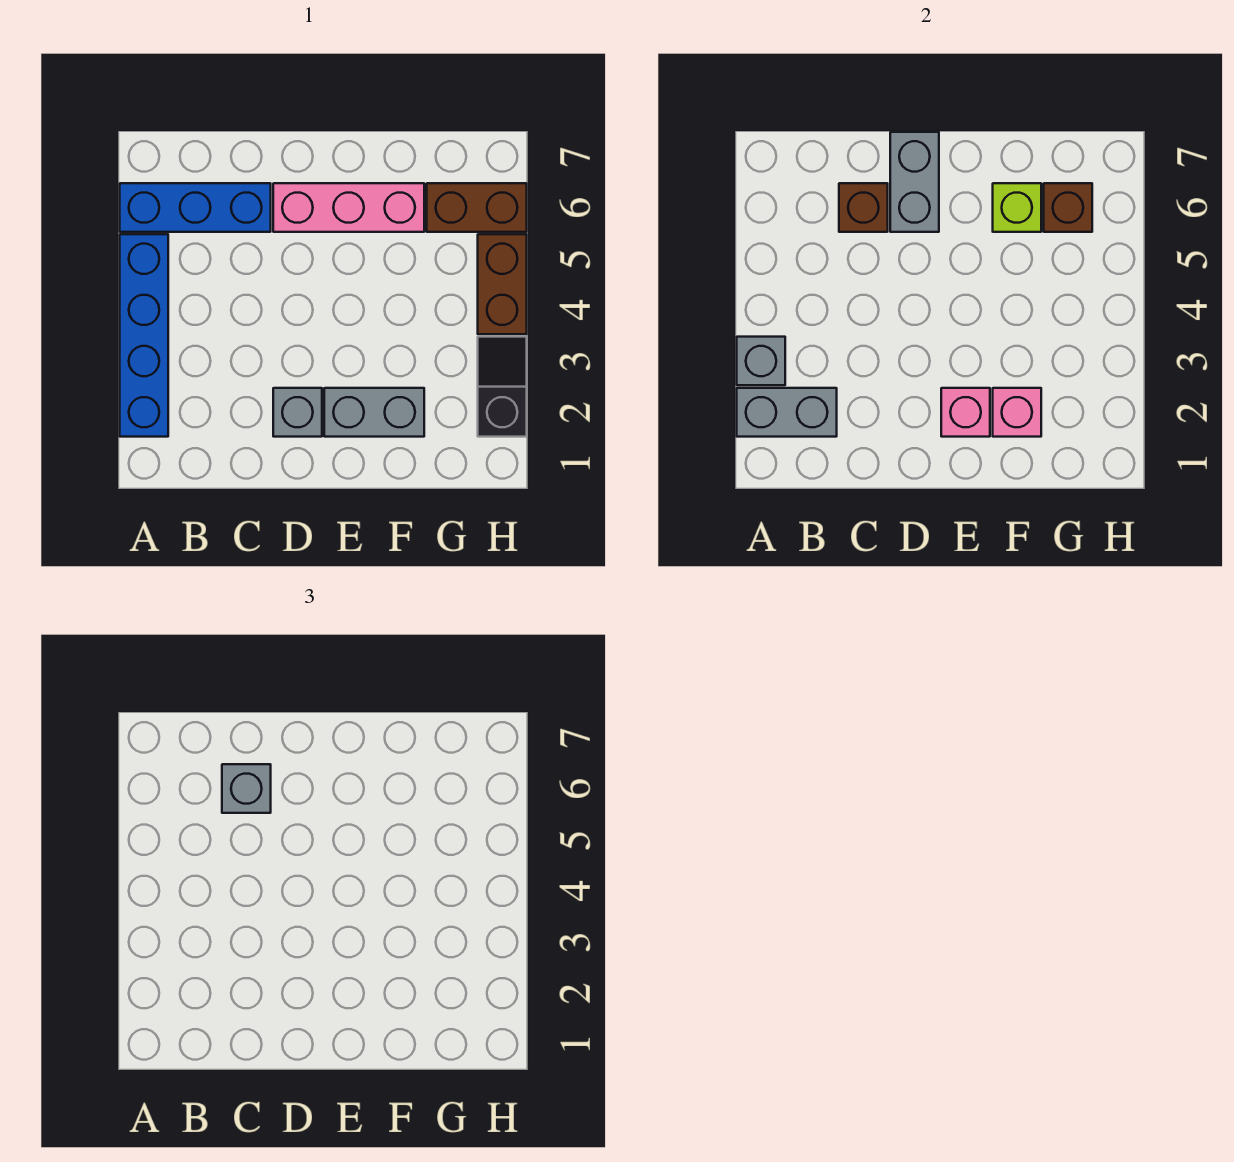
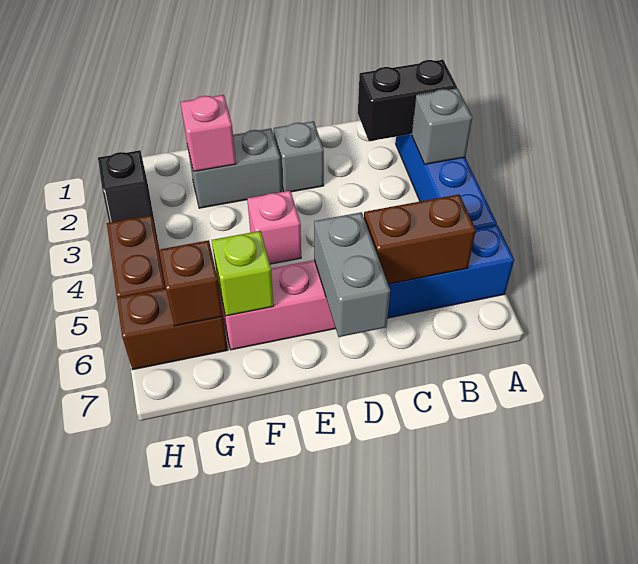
grey 1x2 brick [737,388,837,437] -> black 1x2 brick [358,60,457,141]
brown 1x1 brick [839,183,888,232] -> brown 1x2 brick [364,194,476,284]
grey 1x1 brick [222,764,271,813] -> none
pink 1x1 brick [941,388,990,437] -> pink 1x1 brick moved to [247,191,301,264]

